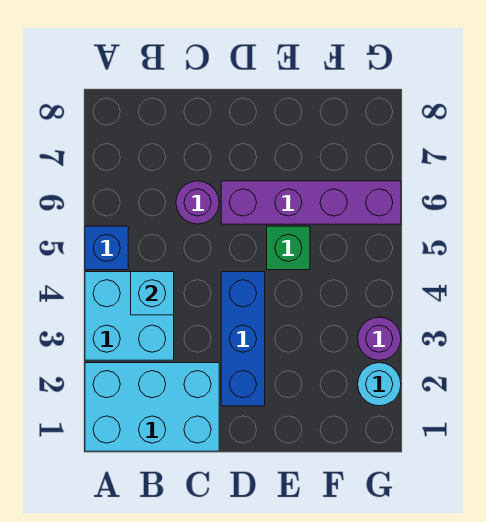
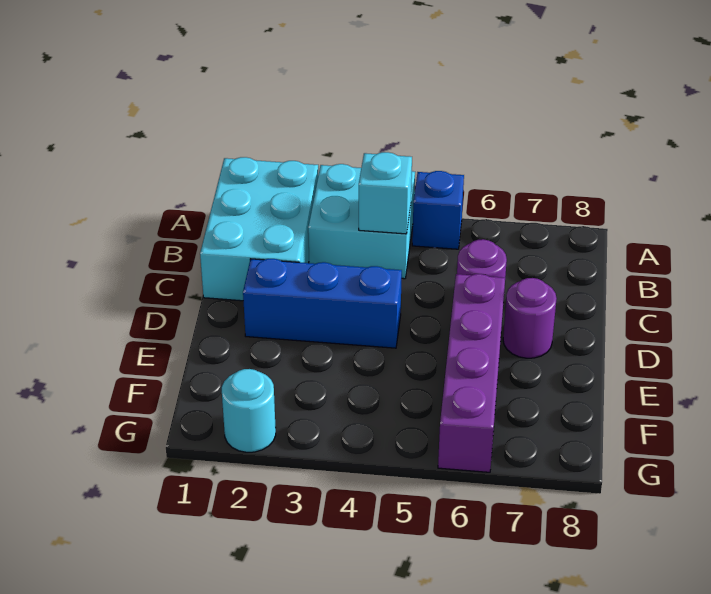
green 1x1 brick [267,226,310,270] -> none
purple 1x1 round brick [358,317,401,360] -> purple 1x1 round brick moved to [503,278,557,358]

